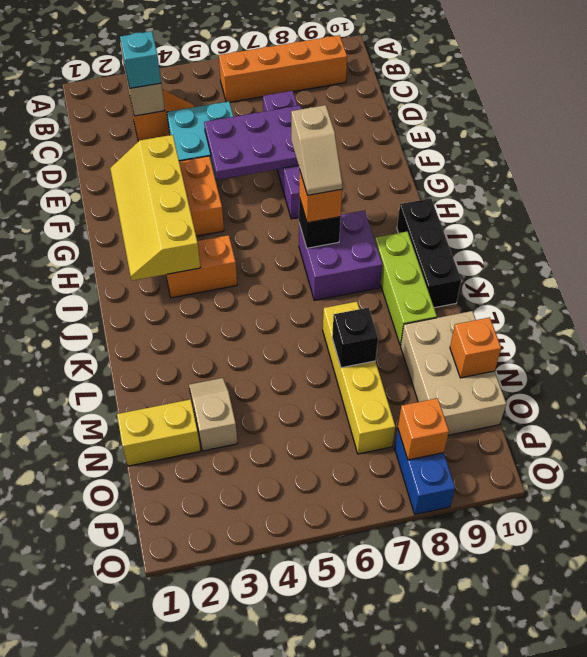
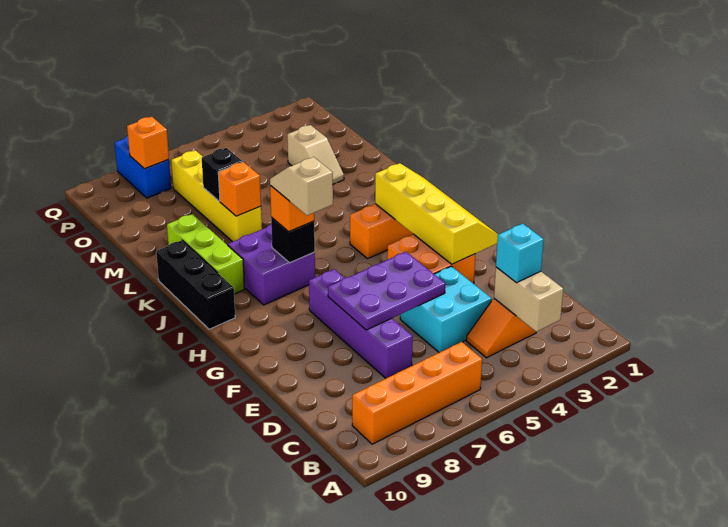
tan 2x3 brick [401,311,506,435] -> none
yellow 1x2 brick [117,399,201,466] -> none
orange 1x1 brick [450,317,501,378] -> orange 1x1 brick moved to [218,162,261,216]

